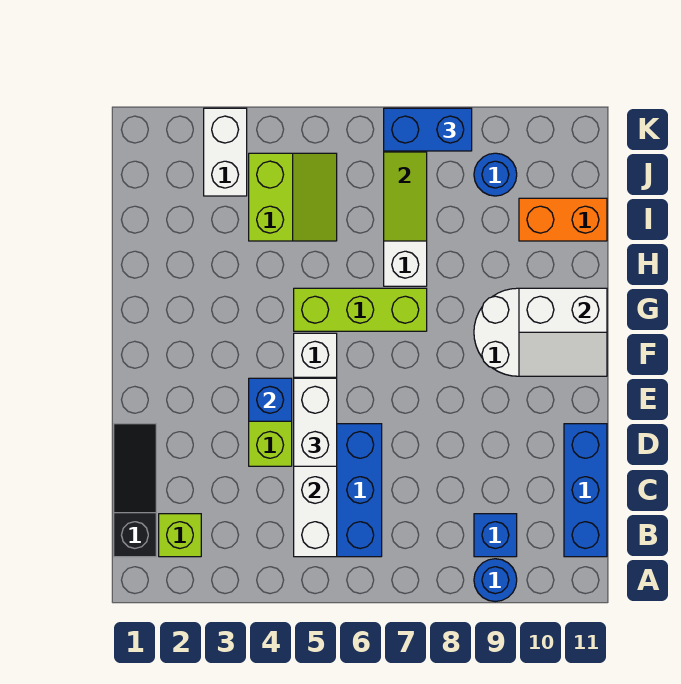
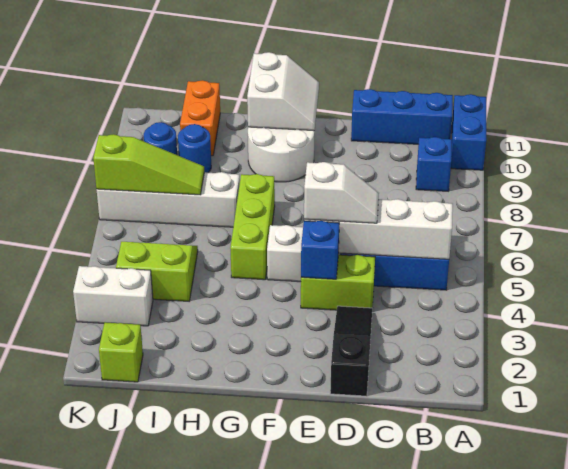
blue 1x1 round brick [474,559,517,602] -> blue 1x1 round brick moved to [178,124,211,173]
black 1x3 slope [114,424,156,557] -> black 1x3 slope turned to [330,306,372,396]
lime 1x1 brick [159,514,201,557] -> lime 1x1 brick moved to [99,323,143,382]
white 1x2 brick [294,378,337,466] -> white 1x2 slope [304,162,379,223]
blue 1x2 brick [384,108,472,151] -> blue 1x2 brick moved to [451,94,486,170]

